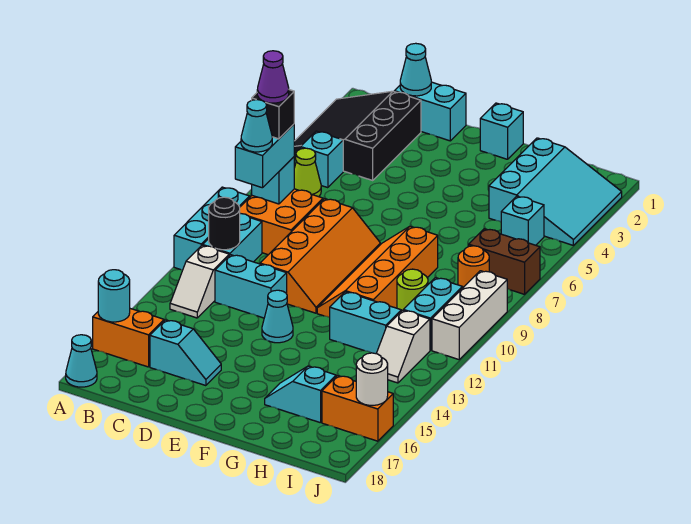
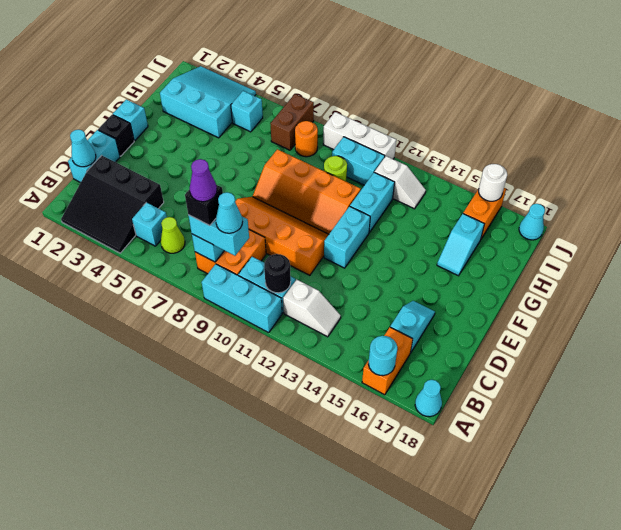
cyan 1x2 brick [215,255,287,318] -> cyan 1x2 brick moved to [324,206,370,268]
none -> black 1x1 brick [98,115,134,156]
cyan 1x1 cone [262,290,293,343] -> cyan 1x1 cone moved to [519,204,545,240]

